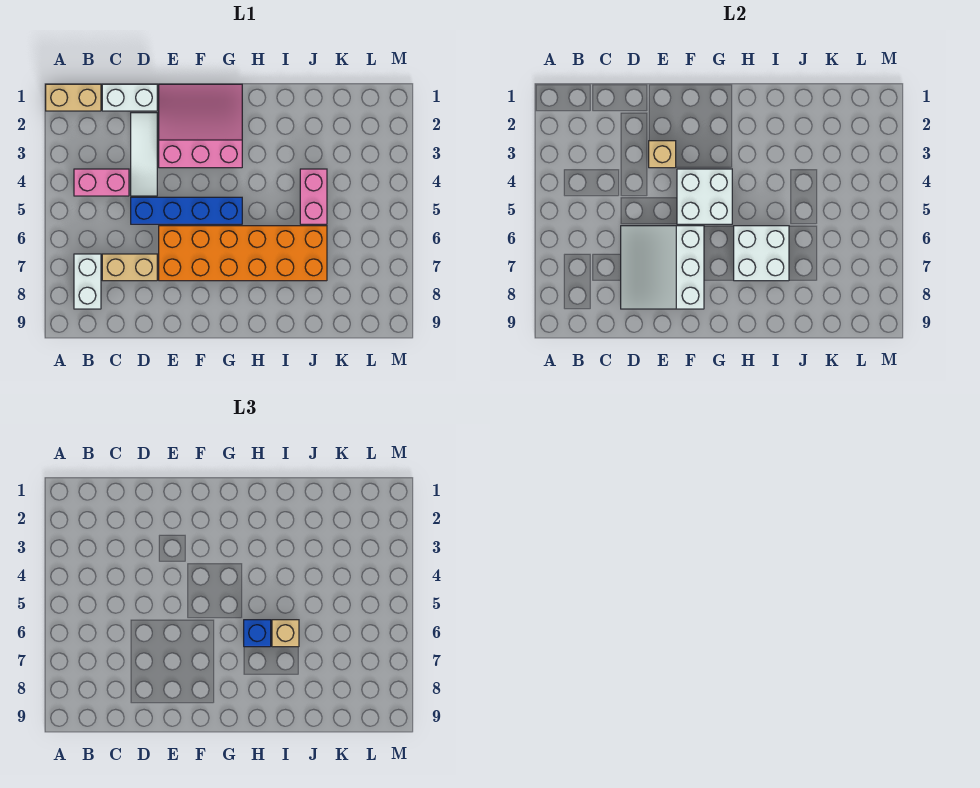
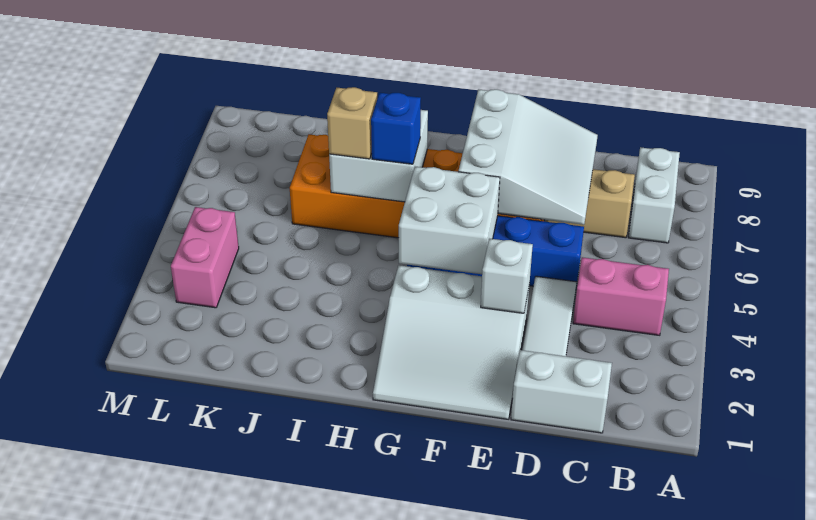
tan 1x2 brick [46,84,101,111] -> none
pink 3x3 slope [159,84,242,168] -> white 3x3 slope [373,265,529,419]
tan 1x1 brick [649,141,676,168] -> white 1x1 brick [481,239,533,313]
pink 1x2 brick [300,169,327,224] -> pink 1x2 brick moved to [171,207,239,308]

